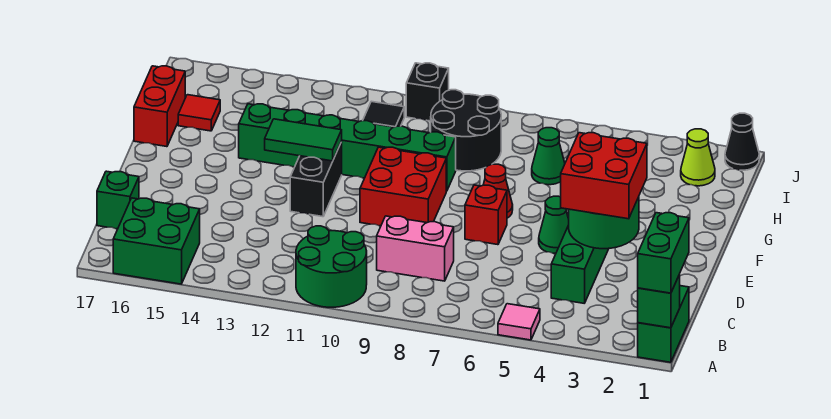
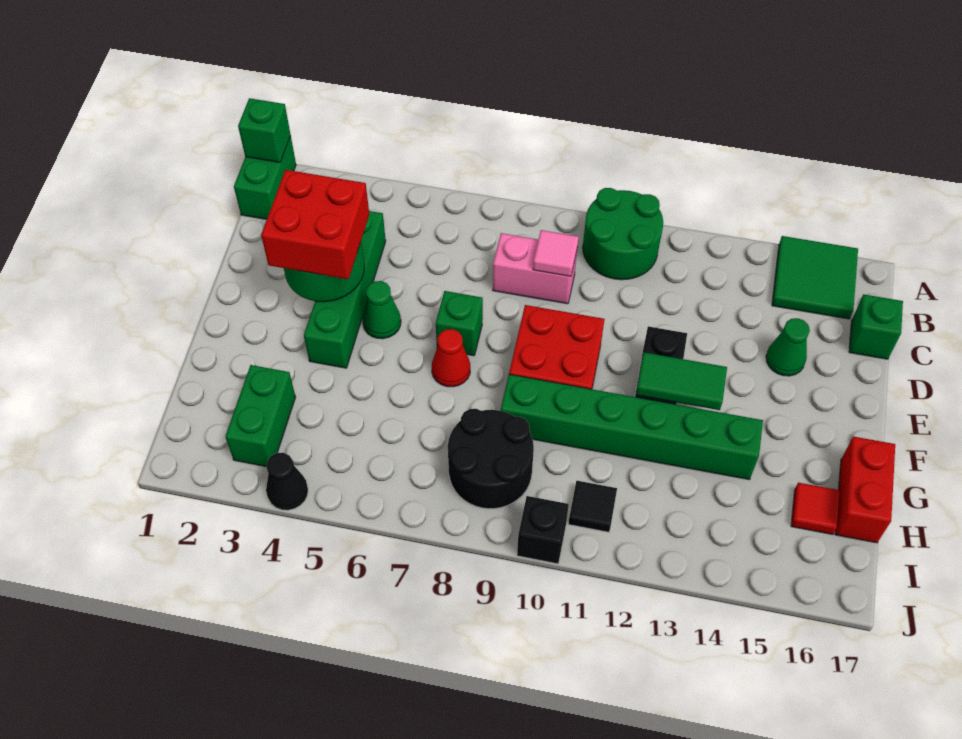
green 1x2 brick [638,213,689,293] -> green 1x2 brick moved to [225,365,295,467]
pink 1x1 tile [498,304,540,340] -> pink 1x1 tile moved to [533,230,579,276]
green 2x2 brick [113,198,200,284] -> green 2x2 tile [772,236,858,319]
red 1x1 brick [465,185,507,245] -> green 1x1 brick [436,291,483,356]
green 1x1 cone [532,128,565,185] -> green 1x1 cone moved to [766,318,810,376]
lime 1x1 cone [681,129,715,186] -> none
black 1x1 cone [725,113,759,170] -> black 1x1 cone moved to [266,453,308,510]

